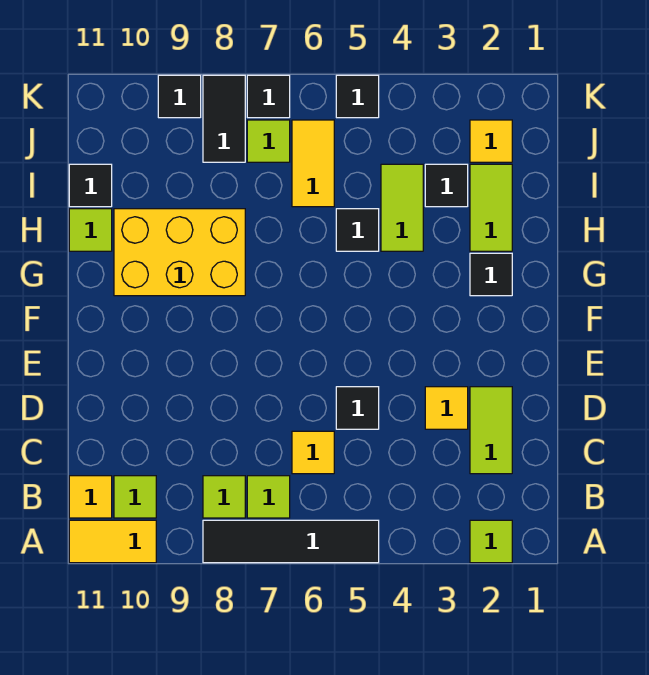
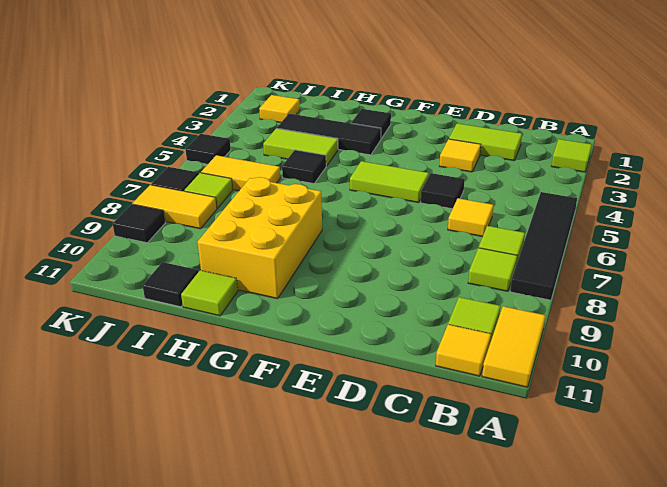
lime 1x2 tile [470,164,512,251] -> lime 1x2 tile moved to [350,161,429,203]
black 1x1 tile [425,164,468,207] -> black 1x3 tile [277,114,381,155]
black 1x2 tile [203,75,245,162] -> yellow 1x2 tile [132,185,217,229]

